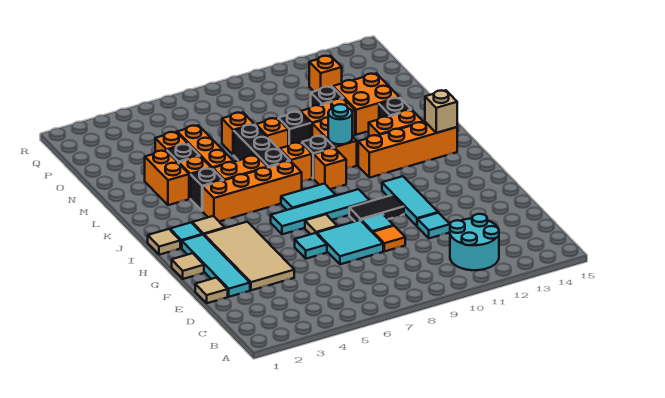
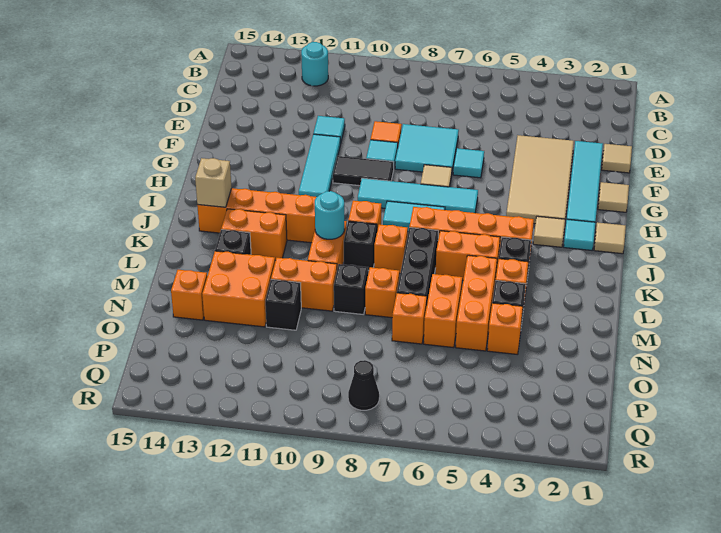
cyan 2x2 round brick [450,214,499,270] -> cyan 1x1 round brick [301,42,328,86]
orange 1x2 brick [145,151,189,205] -> orange 1x2 brick moved to [424,274,462,348]
orange 1x1 brick [309,56,342,91] -> orange 1x1 brick moved to [171,270,207,320]
none -> black 1x1 cone [348,360,379,410]

